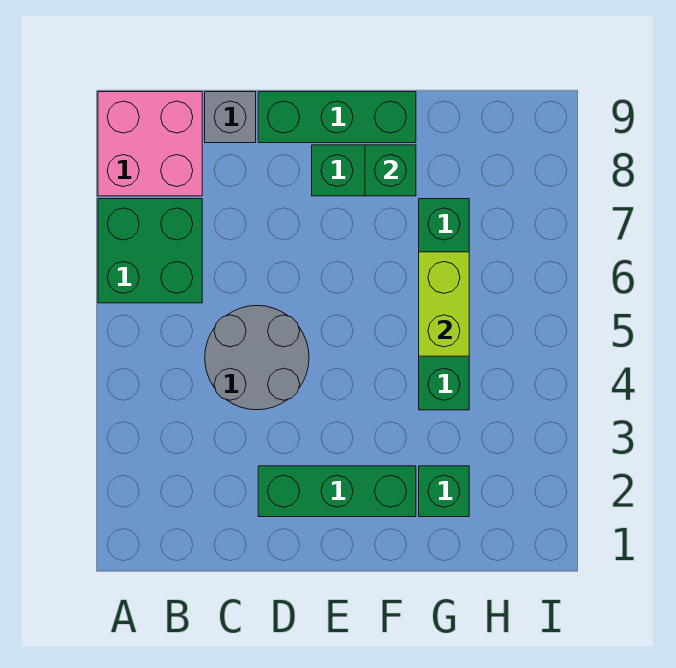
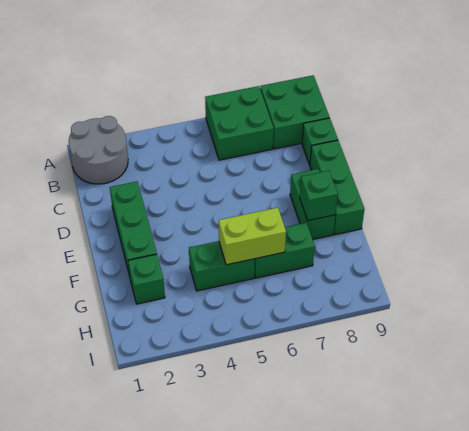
pink 2x2 brick [98,92,202,196] -> green 2x2 brick [260,75,330,149]
grey 2x2 round brick [205,306,309,410] -> grey 2x2 round brick moved to [69,116,128,184]
grey 1x1 brick [205,92,256,143] -> green 1x1 brick [302,118,338,165]

